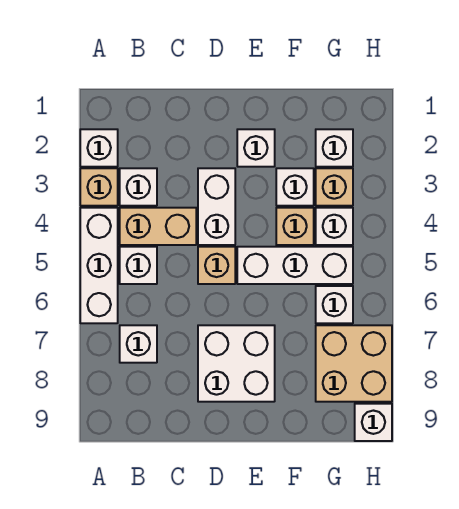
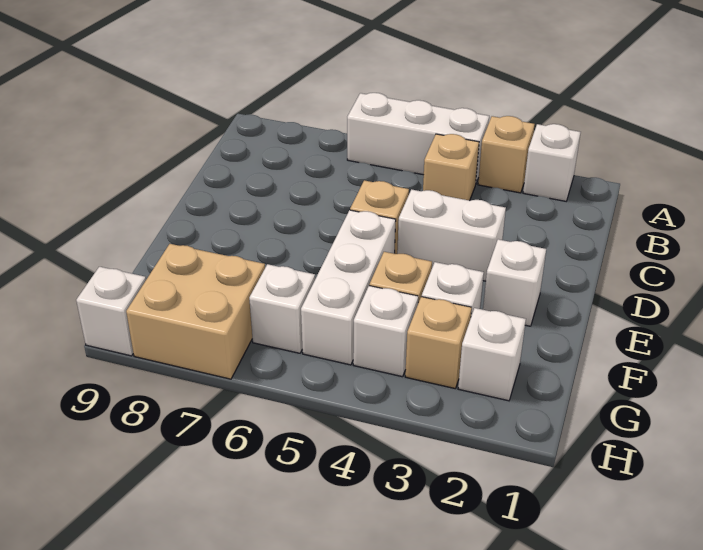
white 1x1 brick [120,168,157,206] -> none
tan 1x2 brick [120,208,196,245] -> tan 1x1 brick [423,134,479,201]
white 1x1 brick [120,247,157,284] -> none
white 1x1 brick [120,325,157,363] -> none
white 2x2 brick [198,325,275,402] -> none

